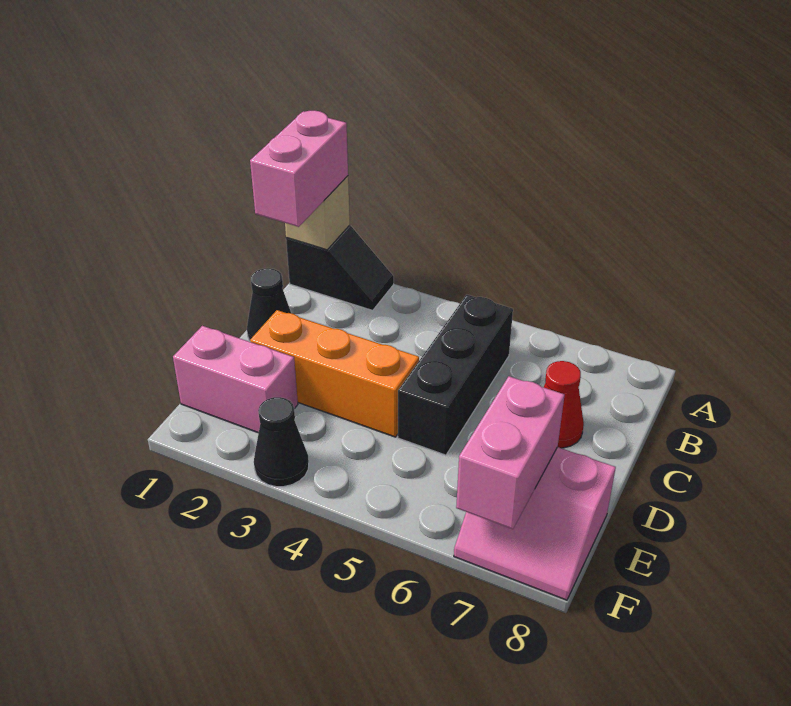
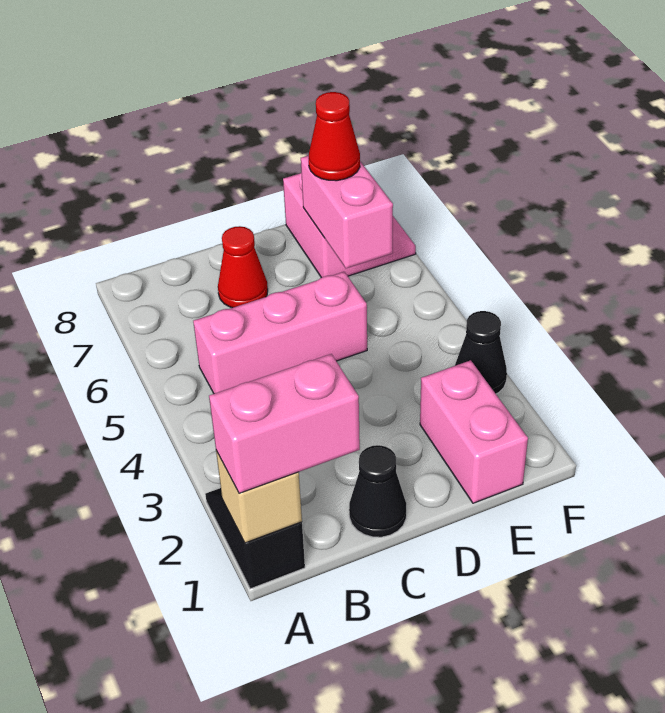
black 1x3 brick [398,295,513,455] -> pink 1x3 brick [193,272,367,394]
orange 1x3 brick [250,310,419,437] -> none
pink 1x2 brick [456,376,565,529] -> pink 1x2 brick turned to [301,155,393,268]
none -> red 1x1 cone [309,92,360,181]

